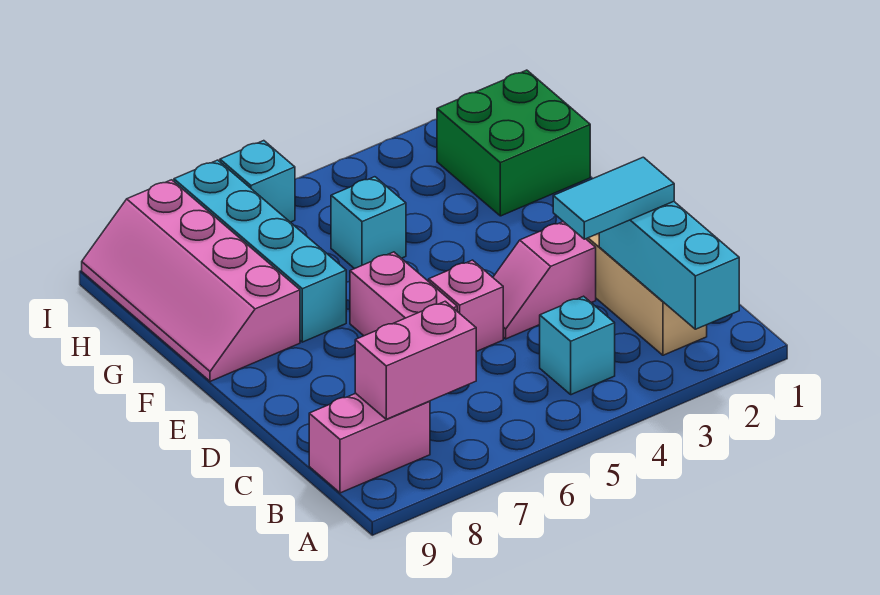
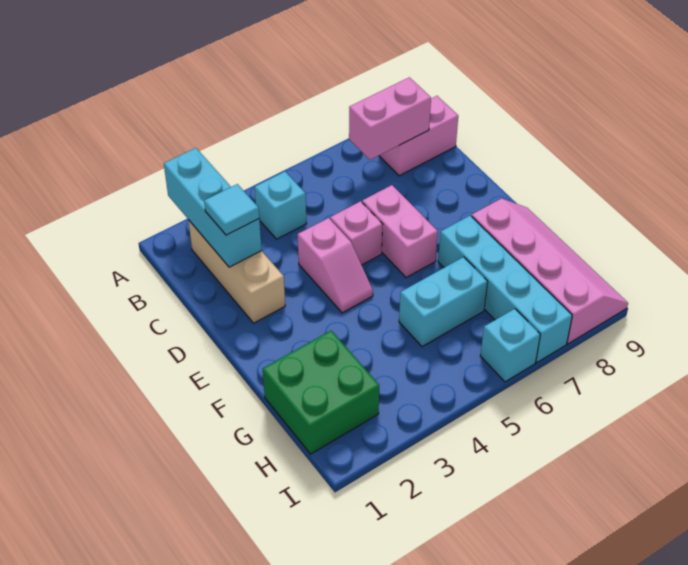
cyan 1x2 tile [553,157,674,239] -> cyan 1x1 tile [204,184,259,235]
pink 1x2 slope [493,222,596,339] -> pink 1x2 slope turned to [298,218,373,313]
cyan 1x1 brick [331,177,406,269] -> cyan 1x2 brick [399,257,488,347]

